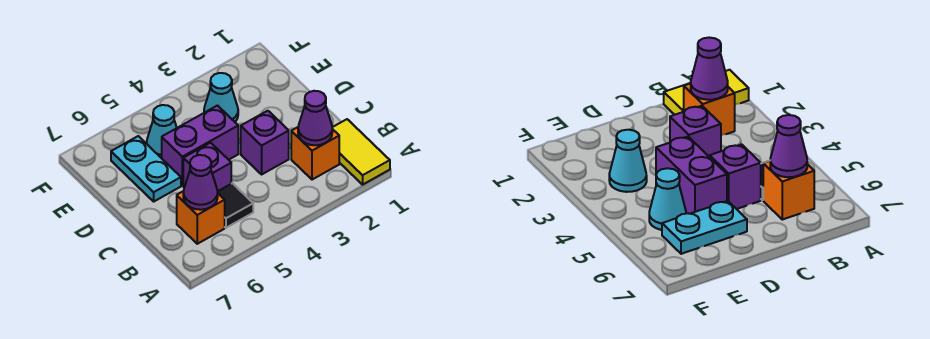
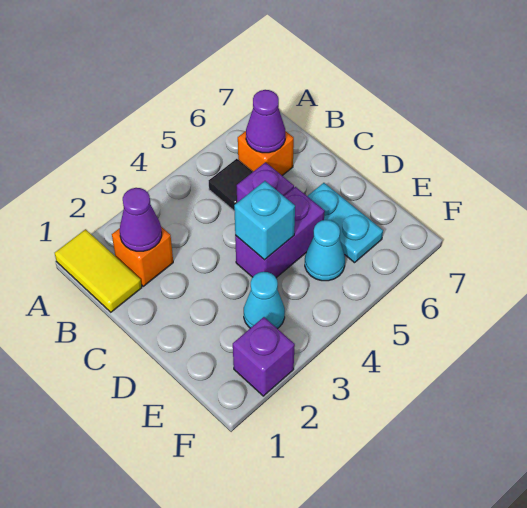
purple 1x1 brick [241,111,289,174] -> purple 1x1 brick moved to [233,317,295,396]
none -> cyan 1x1 brick [234,181,295,260]

